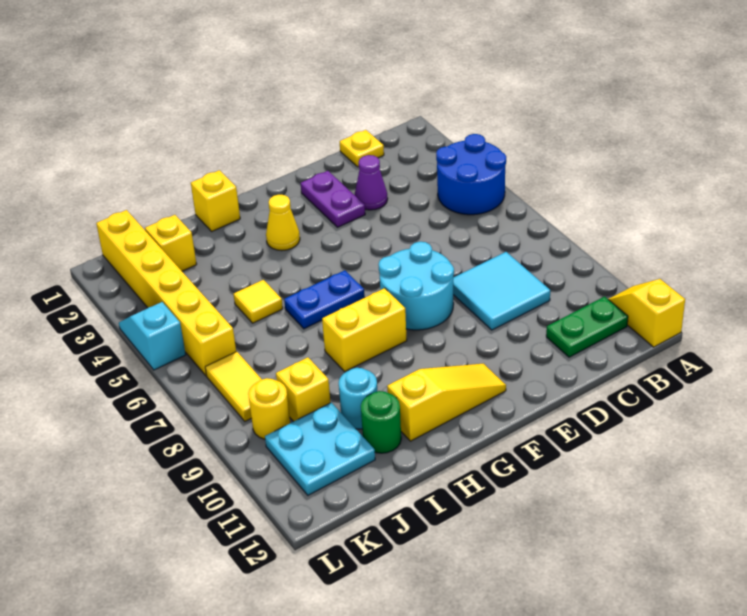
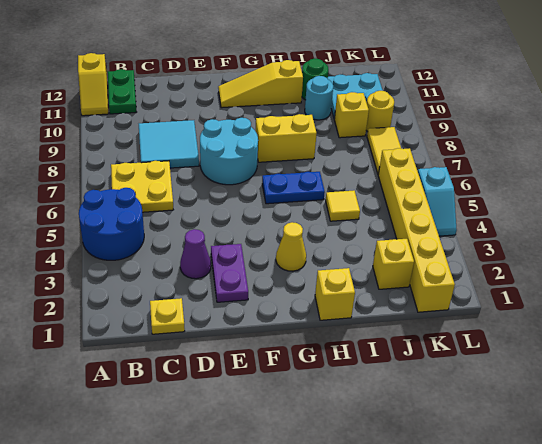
none -> yellow 2x2 plate [111,161,173,212]
green 1x2 plate [546,297,628,357] -> green 1x2 plate turned to [108,69,136,114]

